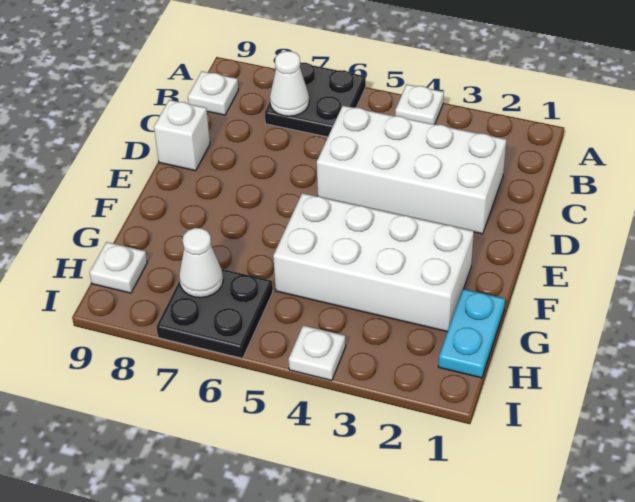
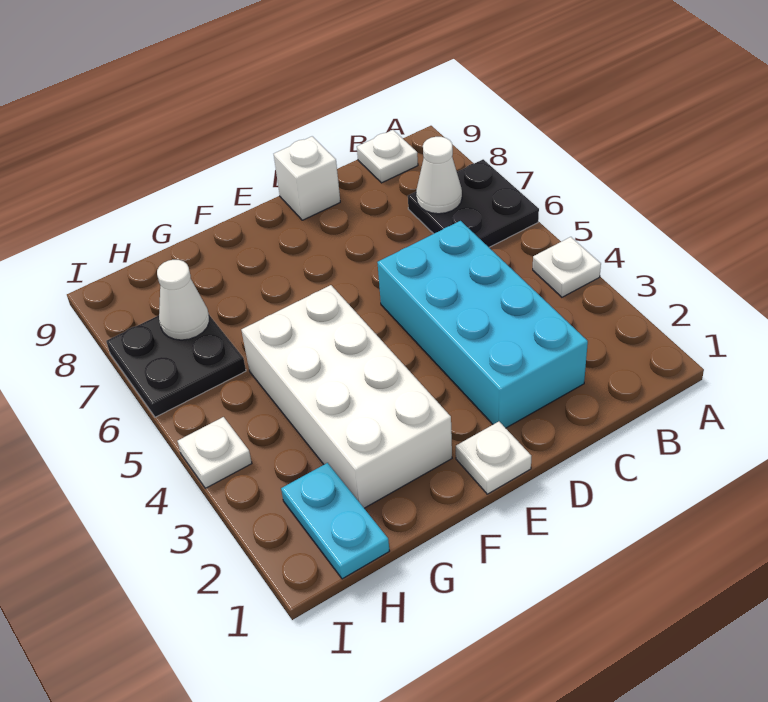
white 2x4 brick [317,106,506,234] -> cyan 2x4 brick [377,221,588,428]
cyan 1x2 plate [438,289,505,378] -> cyan 1x2 plate turned to [281,463,389,579]
white 1x1 plate [90,242,147,293] -> white 1x1 plate moved to [456,422,531,494]

